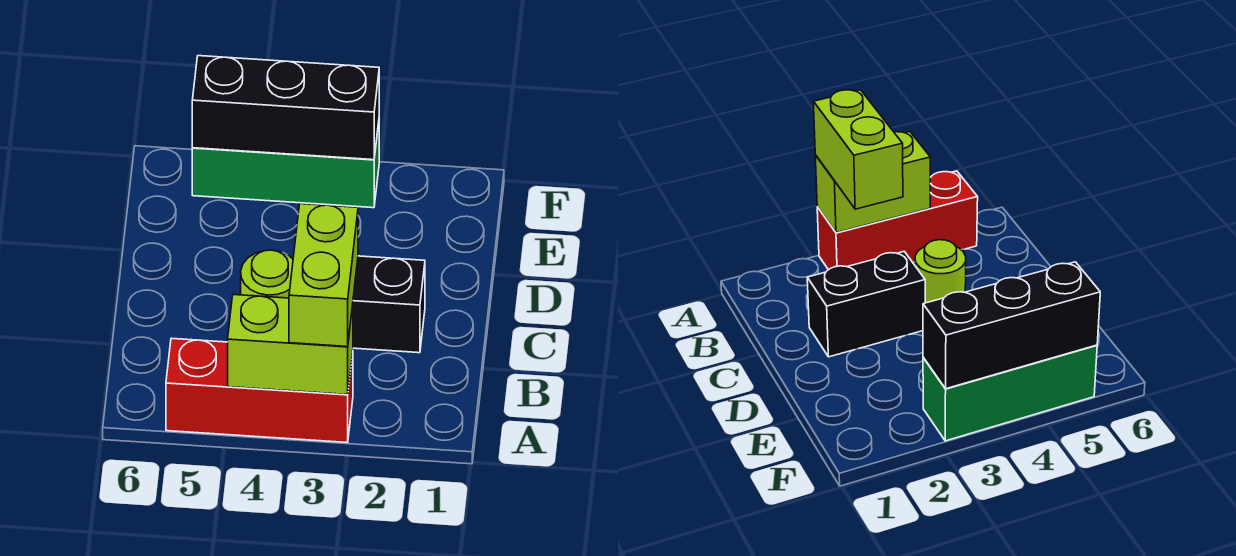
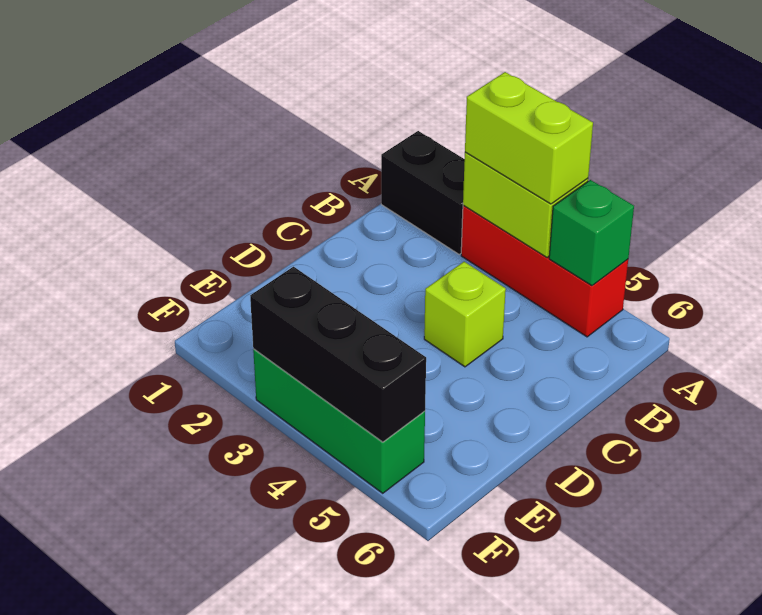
lime 1x2 brick [289,204,358,347] -> lime 1x2 brick turned to [465,72,593,204]
none -> green 1x1 brick [549,180,634,286]
black 1x2 brick [353,256,425,353] -> black 1x2 brick moved to [381,131,465,254]
lime 1x1 round brick [241,250,293,298] -> lime 1x1 brick [424,262,506,367]

